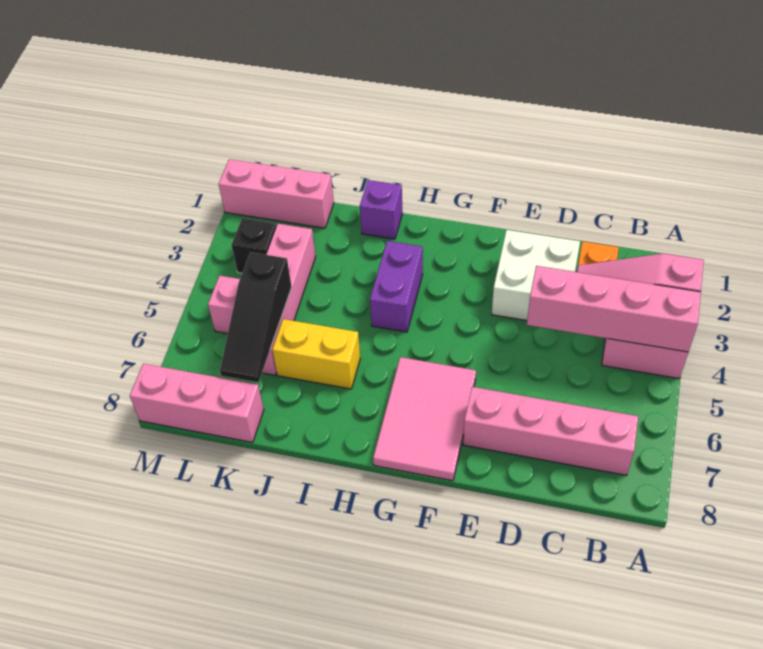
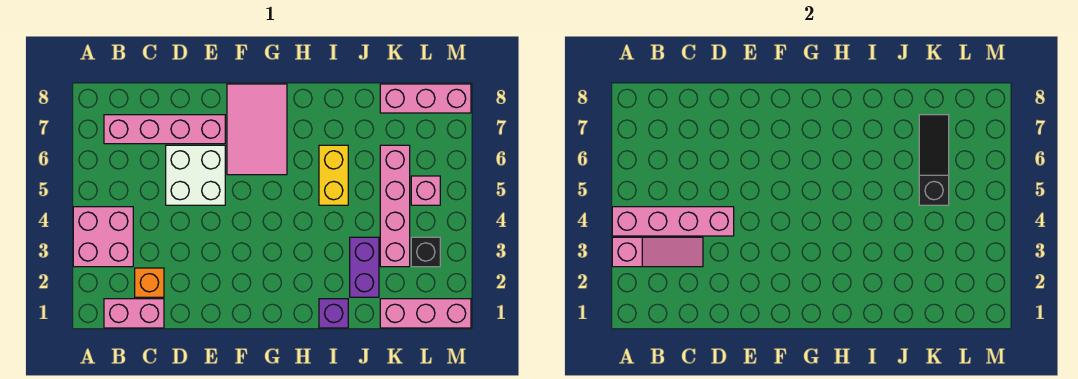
none -> pink 1x2 brick [104,299,164,328]
white 2x2 brick [492,230,580,321] -> white 2x2 brick moved to [166,145,225,205]
purple 1x2 brick [370,241,423,332] -> purple 1x2 brick moved to [350,237,379,297]
yellow 1x2 brick [272,319,360,389] -> yellow 1x2 brick turned to [319,145,348,205]

